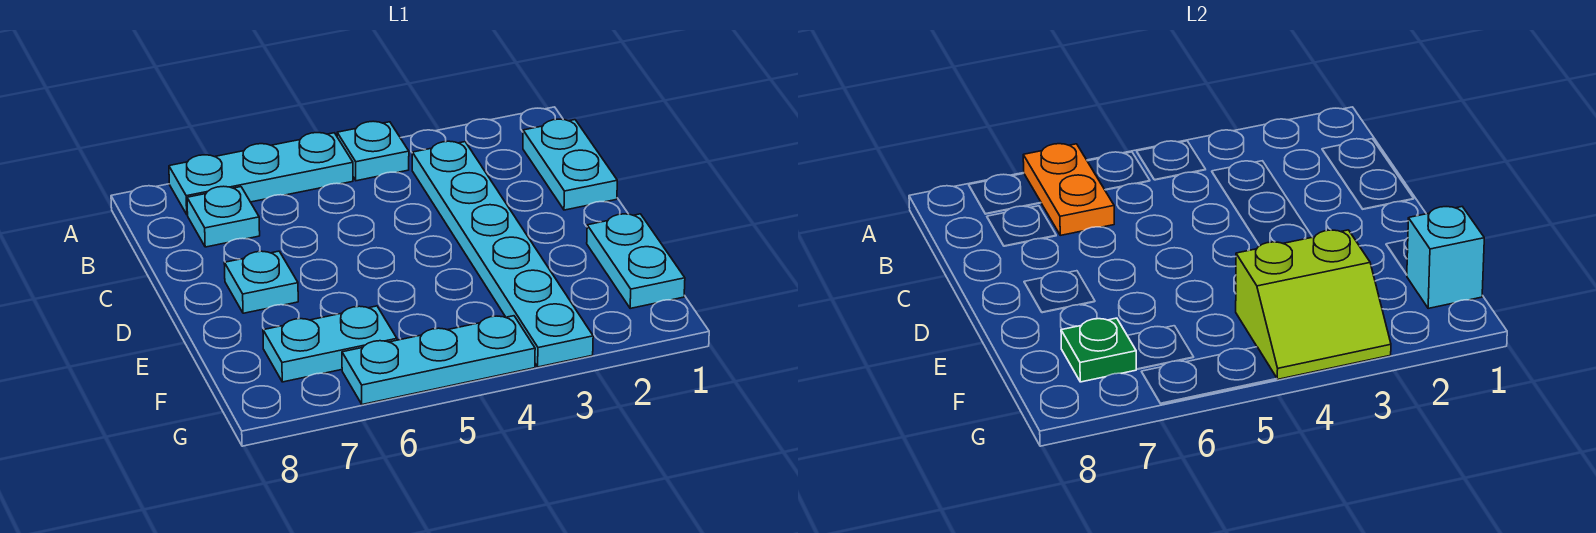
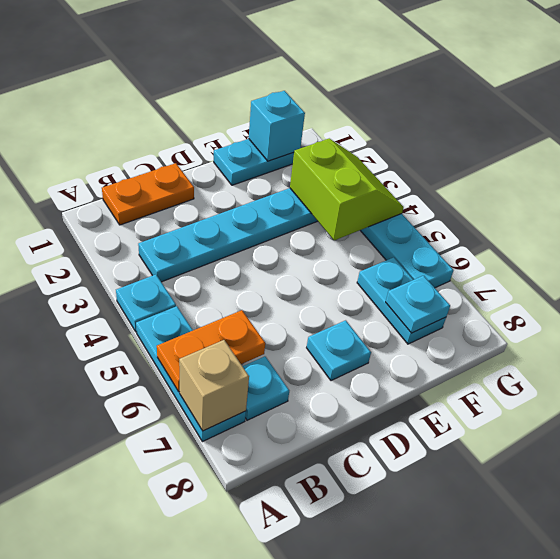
none -> tan 1x1 brick [179,340,249,431]
cyan 1x2 plate [523,119,617,210] -> orange 1x2 plate [102,163,194,225]
green 1x1 plate [1061,318,1136,382] -> cyan 1x1 plate [386,276,450,333]

